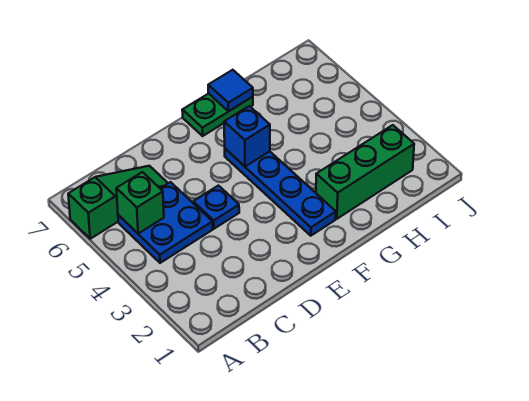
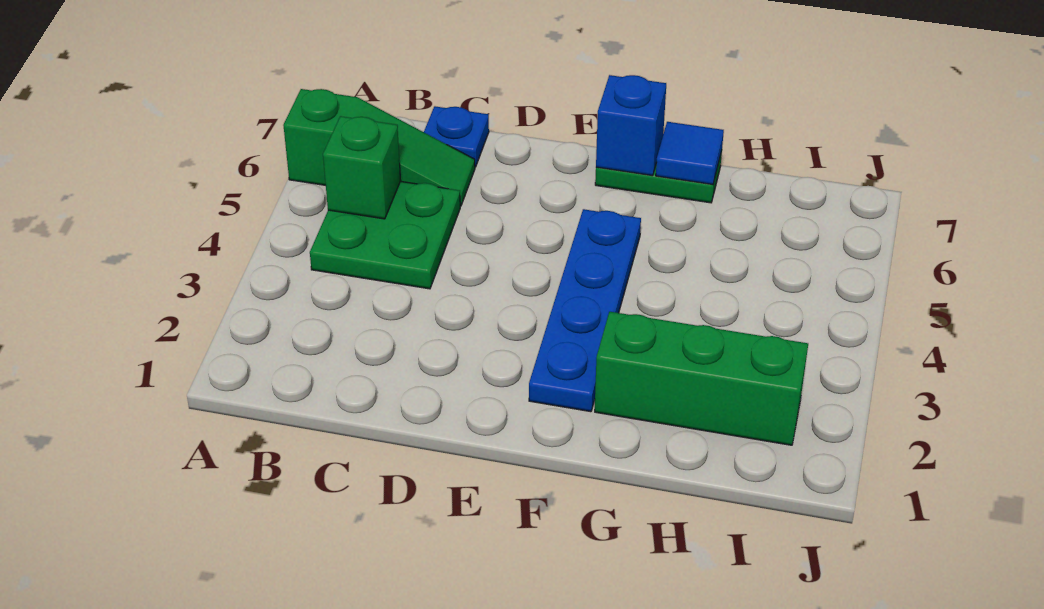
blue 2x2 plate [118,182,213,263] -> green 2x2 plate [310,181,460,289]
blue 1x1 plate [193,186,239,229] -> blue 1x1 plate moved to [424,106,489,167]
blue 1x1 brick [224,106,270,166] -> blue 1x1 brick moved to [596,75,666,176]

